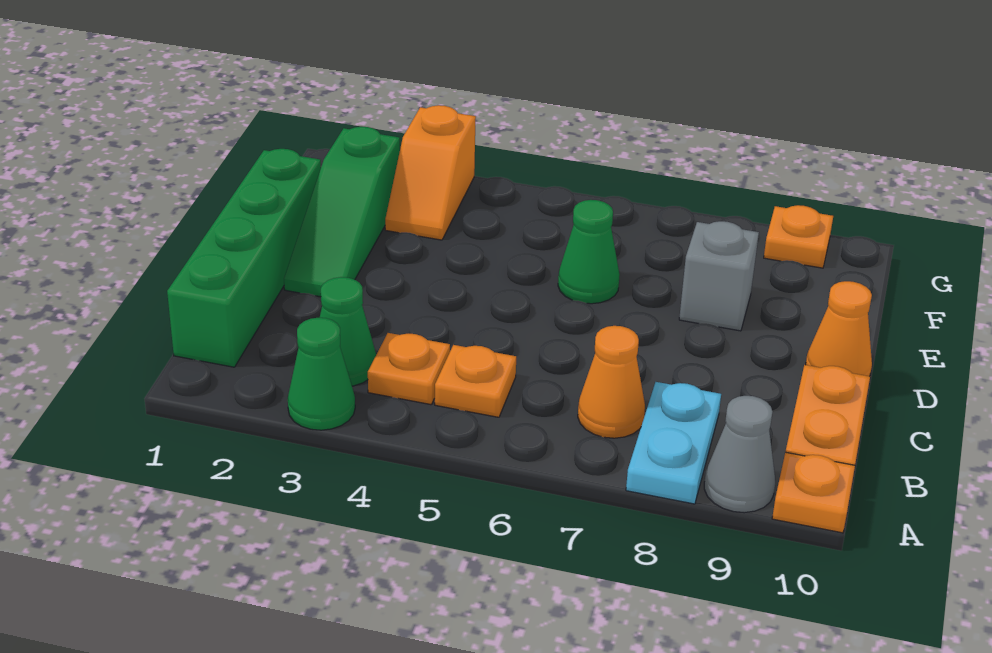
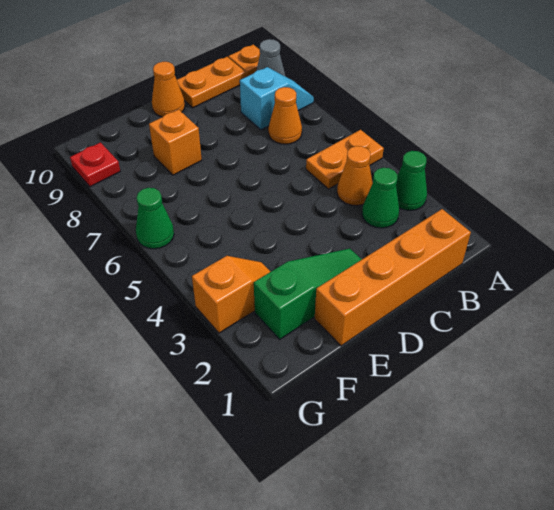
cyan 1x2 plate [626,382,721,504] -> cyan 1x2 slope [240,67,314,130]
green 1x4 brick [167,149,321,367] -> orange 1x4 brick [315,209,471,346]
orange 1x1 plate [368,333,450,405] -> orange 1x1 cone [337,146,373,206]
orange 1x1 plate [435,345,516,417] -> orange 1x2 plate [306,130,384,189]
green 1x1 cone [558,200,620,304] -> green 1x1 cone moved to [136,188,174,249]
grey 1x1 brick [679,221,759,331] -> orange 1x1 brick [149,109,202,175]
orange 1x1 plate [764,205,833,268] -> red 1x1 plate [70,143,120,187]

